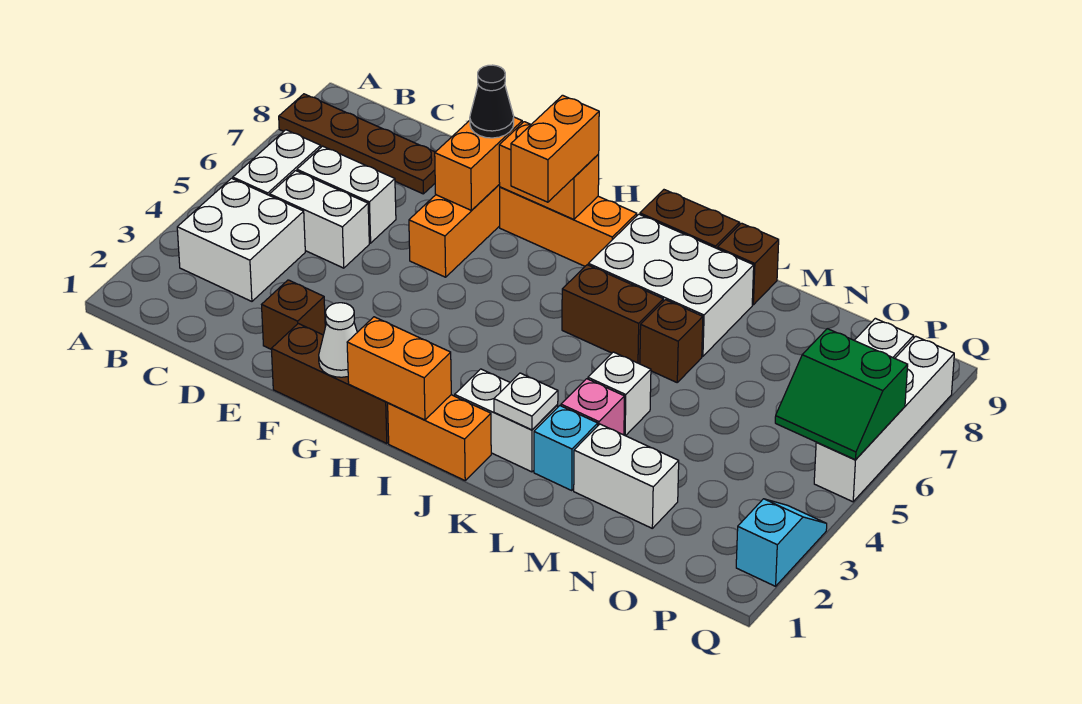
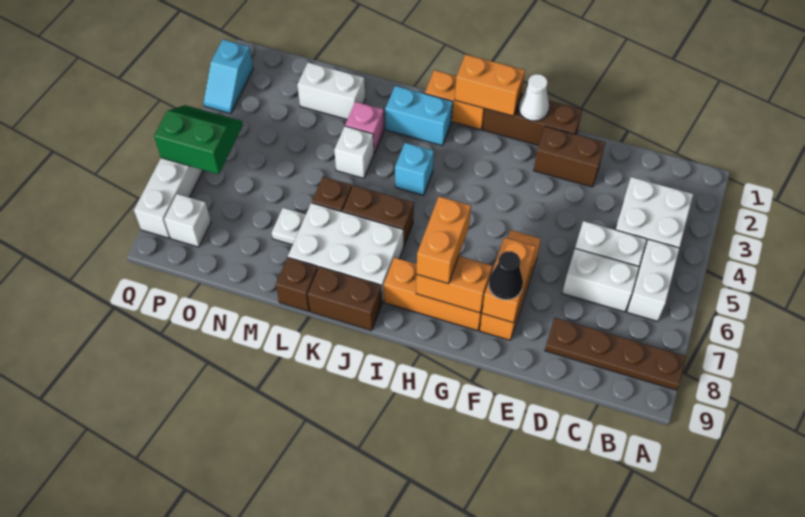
brown 1x1 brick [262,280,325,349] -> brown 1x2 brick [534,126,605,187]
white 1x2 brick [455,369,558,472] -> cyan 1x2 brick [385,86,453,146]
white 1x1 plate [494,373,558,430] -> white 1x1 plate moved to [272,208,306,245]
cyan 1x1 brick [534,406,598,491] -> cyan 1x1 brick moved to [395,143,434,195]

